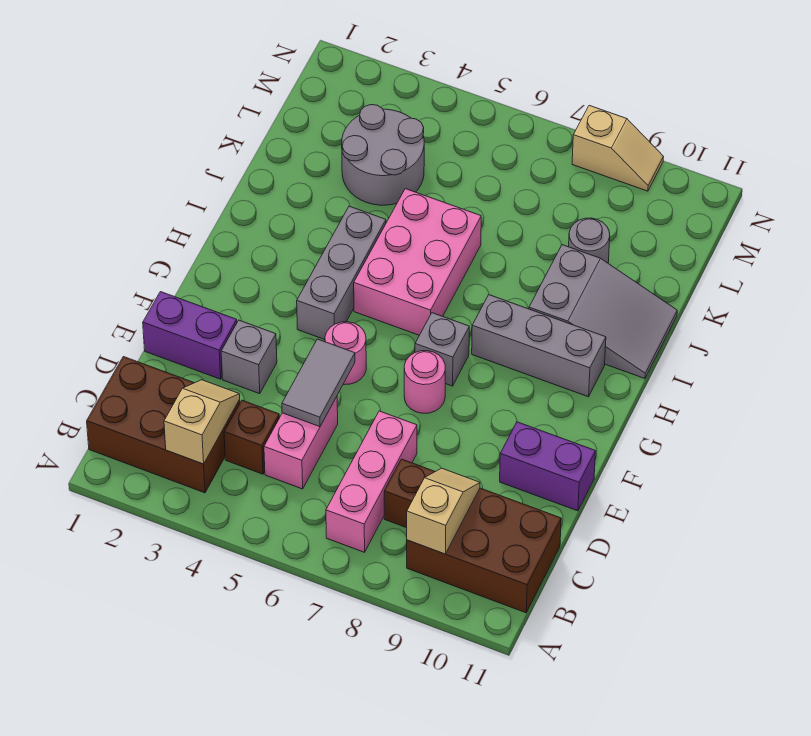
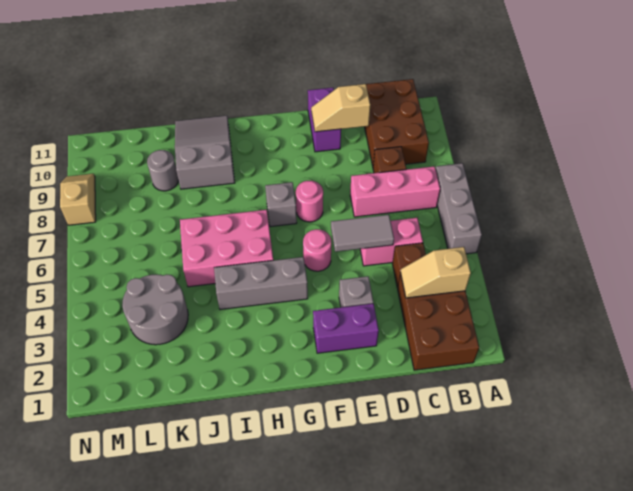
tan 1x2 slope [407,468,480,554] -> tan 1x2 slope moved to [311,84,370,132]
purple 1x2 brick [143,292,237,379] -> purple 1x2 brick turned to [313,304,379,353]
grey 1x3 brick [472,295,606,397] -> grey 1x3 brick moved to [436,163,482,254]

